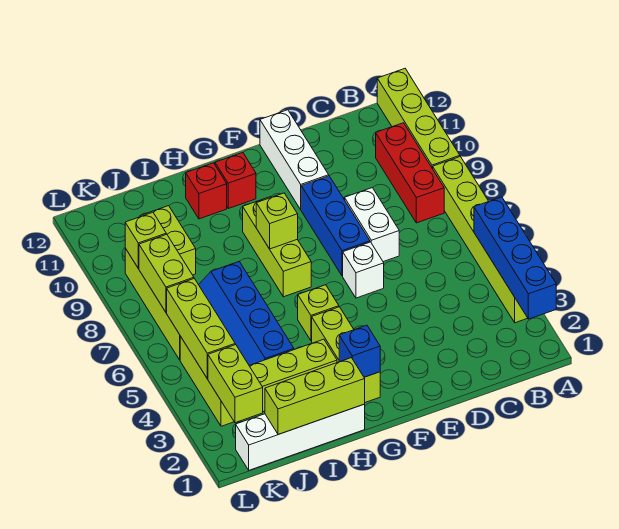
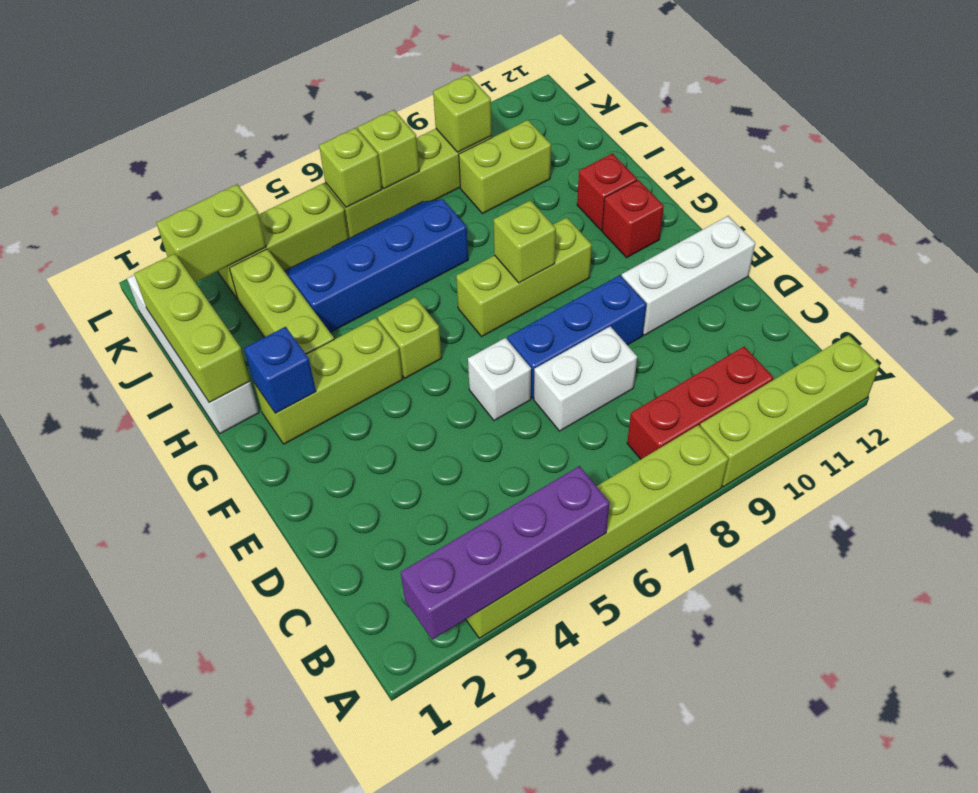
blue 1x4 brick [474,197,556,319] -> purple 1x4 brick [401,466,610,640]
lime 1x3 brick [167,279,235,379] -> lime 1x1 brick [319,128,382,207]
lime 1x2 brick [139,234,194,312] -> lime 1x1 brick [358,110,419,189]

